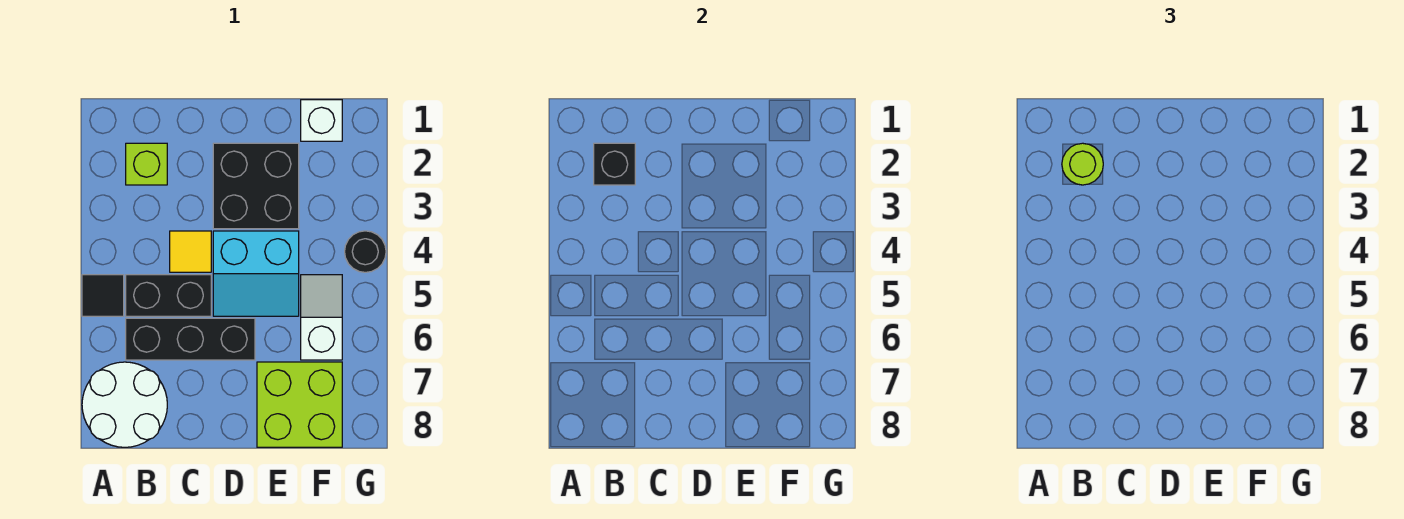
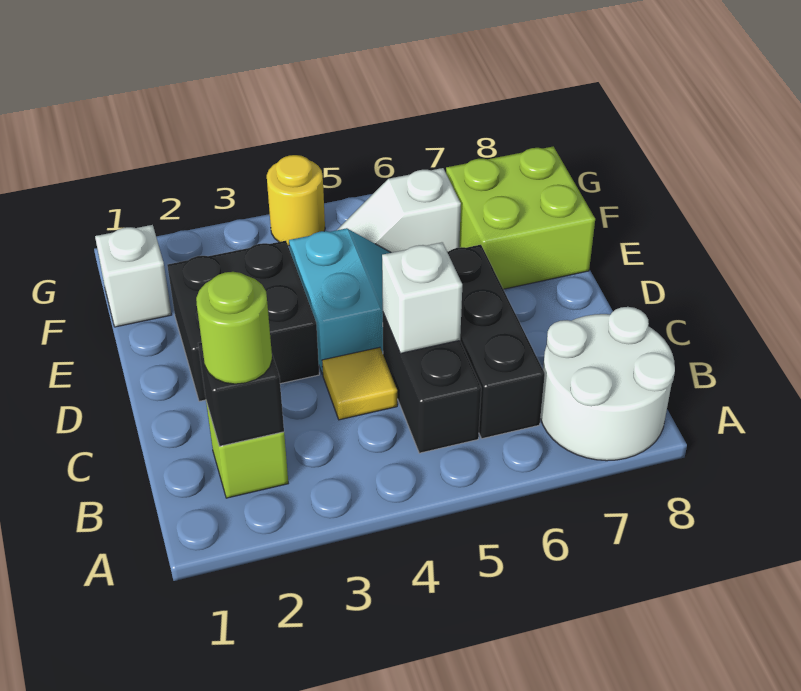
black 1x1 tile [82,275,124,316] -> none
none -> white 1x1 brick [382,242,462,353]
black 1x1 round brick [345,231,386,272] -> yellow 1x1 round brick [267,155,325,246]

